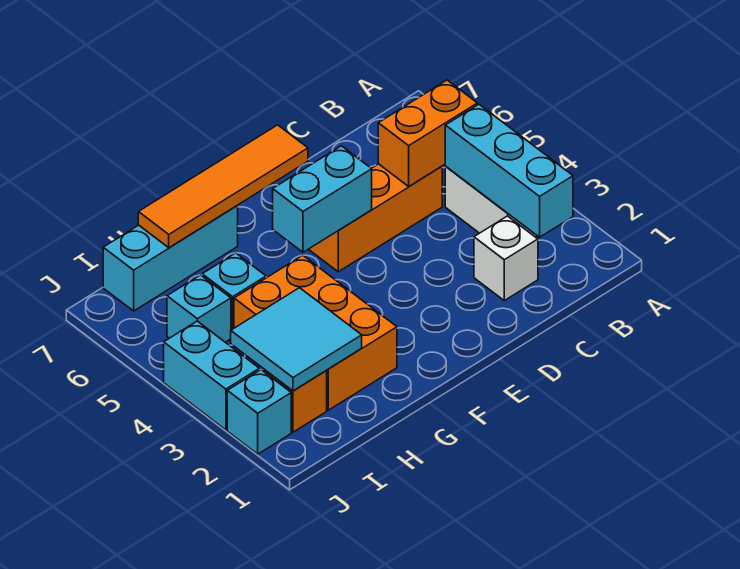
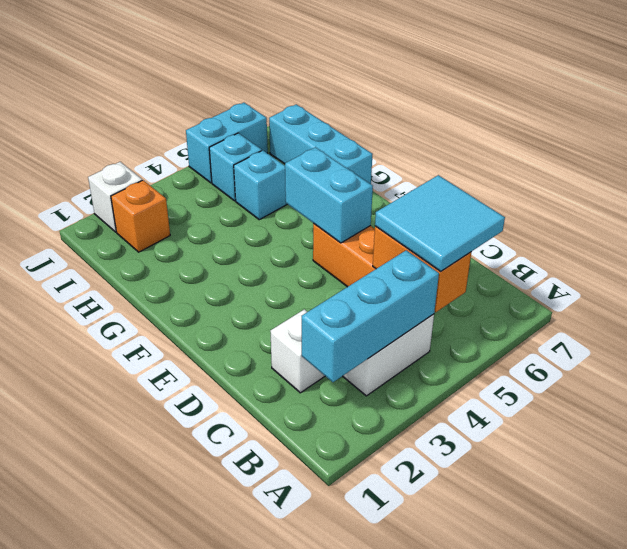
orange 1x4 tile [138,125,308,248] -> none
orange 2x3 brick [234,255,397,410] -> none
cyan 2x2 tile [231,288,362,391] -> cyan 2x2 tile moved to [375,175,505,272]
cyan 1x1 brick [227,370,291,454] -> white 1x1 brick [88,162,142,232]
cyan 1x2 brick [164,321,259,430] -> cyan 1x2 brick moved to [186,103,268,183]

